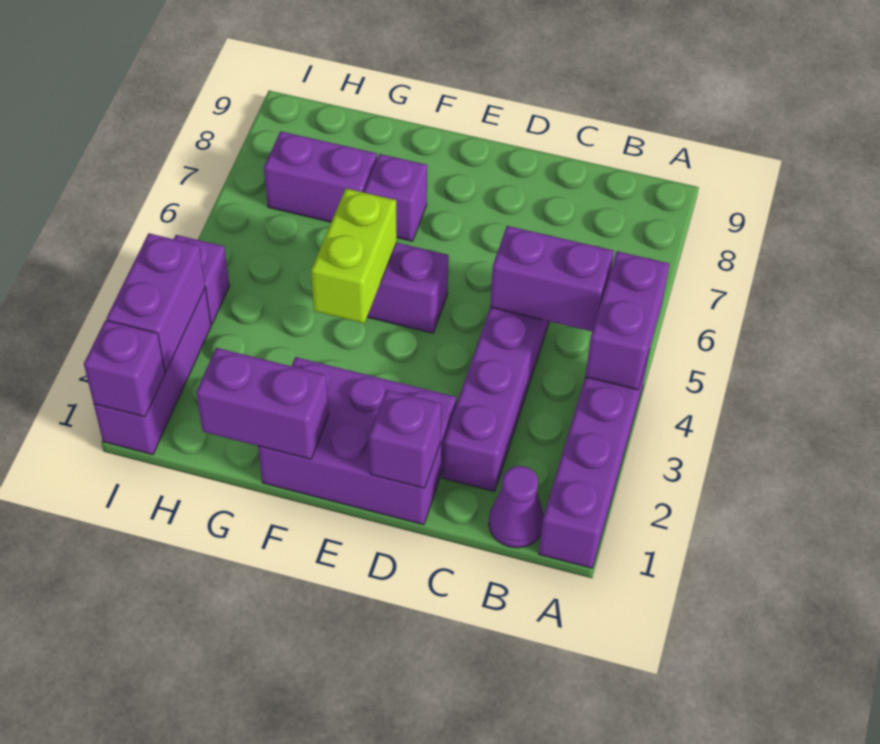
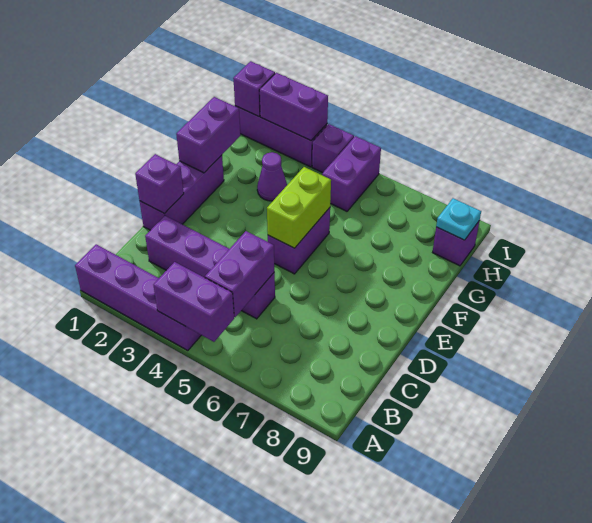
purple 1x1 cone [489,466,544,548] -> purple 1x1 cone moved to [257,152,287,201]
purple 2x3 brick [258,357,456,525] -> purple 1x3 brick [140,155,224,230]
lime 1x2 brick [311,189,397,323] -> lime 1x2 brick turned to [267,167,331,248]
purple 1x1 brick [364,154,427,241] -> purple 1x1 brick moved to [433,222,479,266]
purple 1x2 brick [264,131,377,222] -> purple 1x2 brick moved to [322,136,381,211]
none -> cyan 1x1 plate [436,198,481,240]

